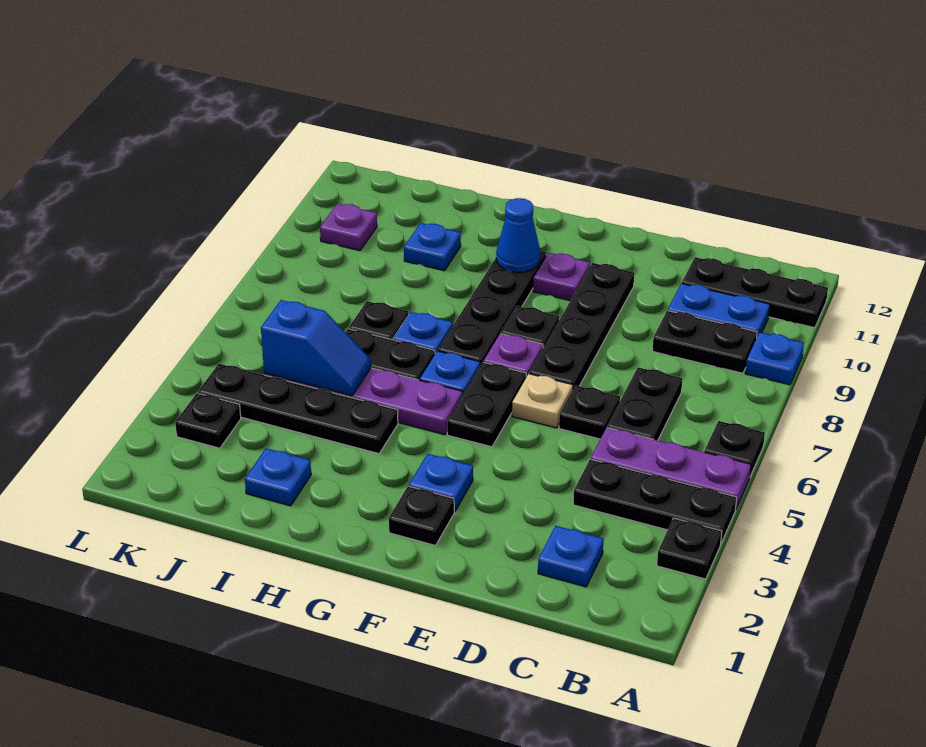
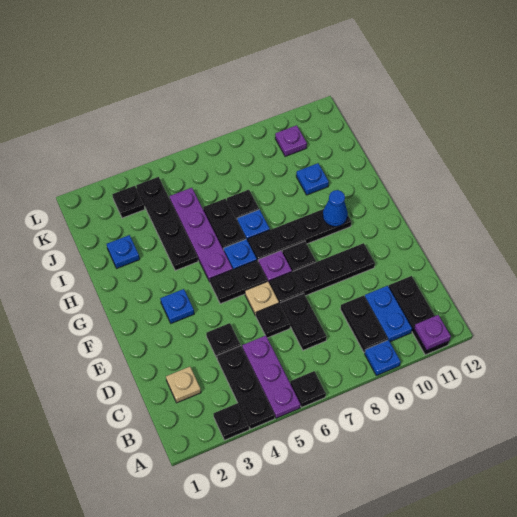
blue 1x1 plate [538,526,604,587] -> tan 1x1 plate [166,367,201,403]
black 1x2 plate [607,367,682,440] -> black 1x2 plate turned to [281,293,327,350]
black 1x1 plate [389,486,454,546] -> black 1x1 plate moved to [206,323,241,358]
purple 1x1 plate [533,253,590,301] -> purple 1x1 plate moved to [414,315,451,351]
blue 1x2 slope [261,300,371,396] -> none

